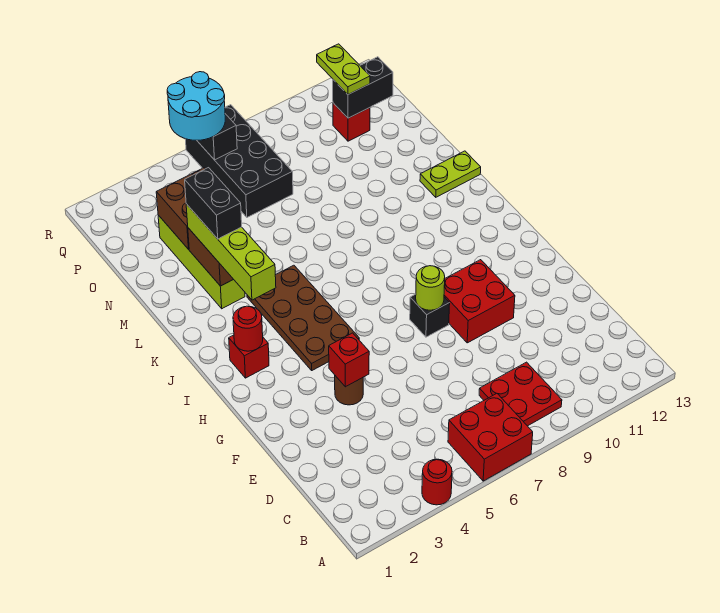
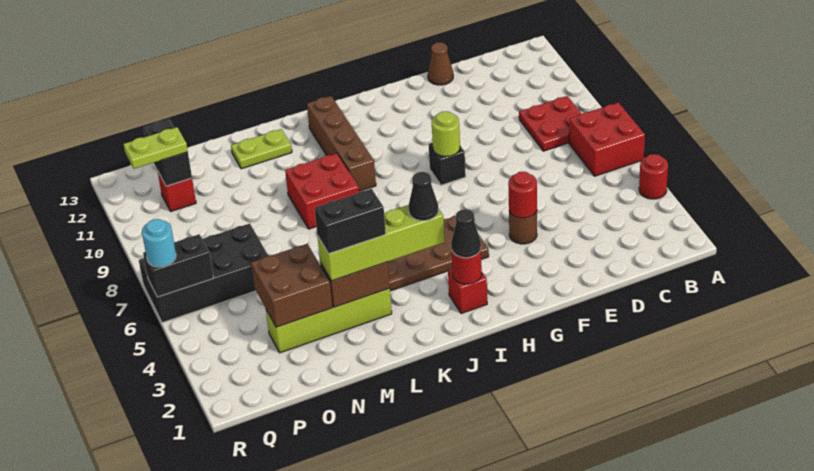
none -> brown 1x1 cone [428,42,453,85]
red 1x1 brick [329,333,369,387] -> red 1x1 round brick [508,172,537,218]
red 2x2 brick [444,260,515,343] -> red 2x2 brick moved to [285,153,359,229]
none -> black 1x1 cone [451,209,481,258]
none -> black 1x1 cone [409,172,438,221]
none -> brown 1x4 brick [307,96,376,191]
lime 1x2 plate [420,151,481,197] -> lime 1x2 plate turned to [231,129,292,169]
cyan 2x2 round brick [167,72,225,140] -> cyan 1x1 round brick [142,219,176,267]

